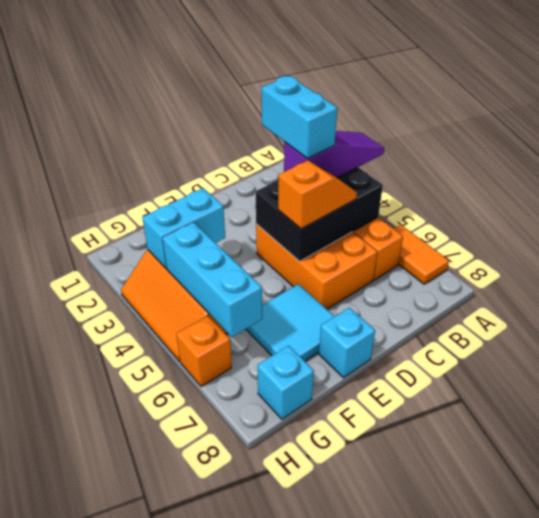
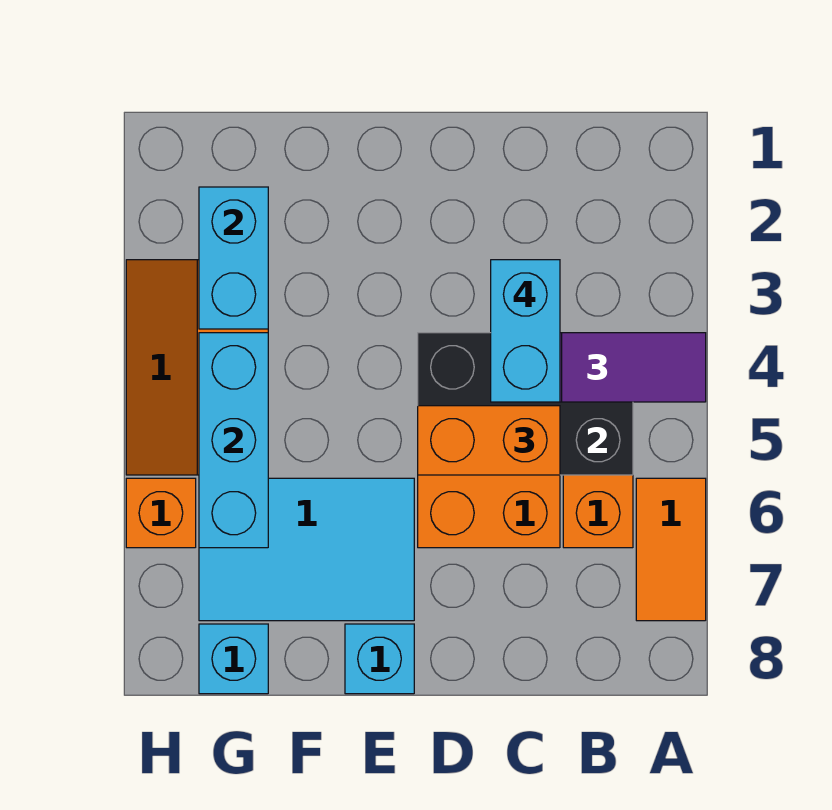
orange 1x2 slope [278,160,357,229] -> orange 1x2 brick [418,406,560,475]
cyan 2x2 tile [246,284,335,361] -> cyan 2x3 tile [199,478,414,621]
cyan 1x2 brick [142,188,225,268] -> cyan 1x2 brick turned to [199,187,268,329]

